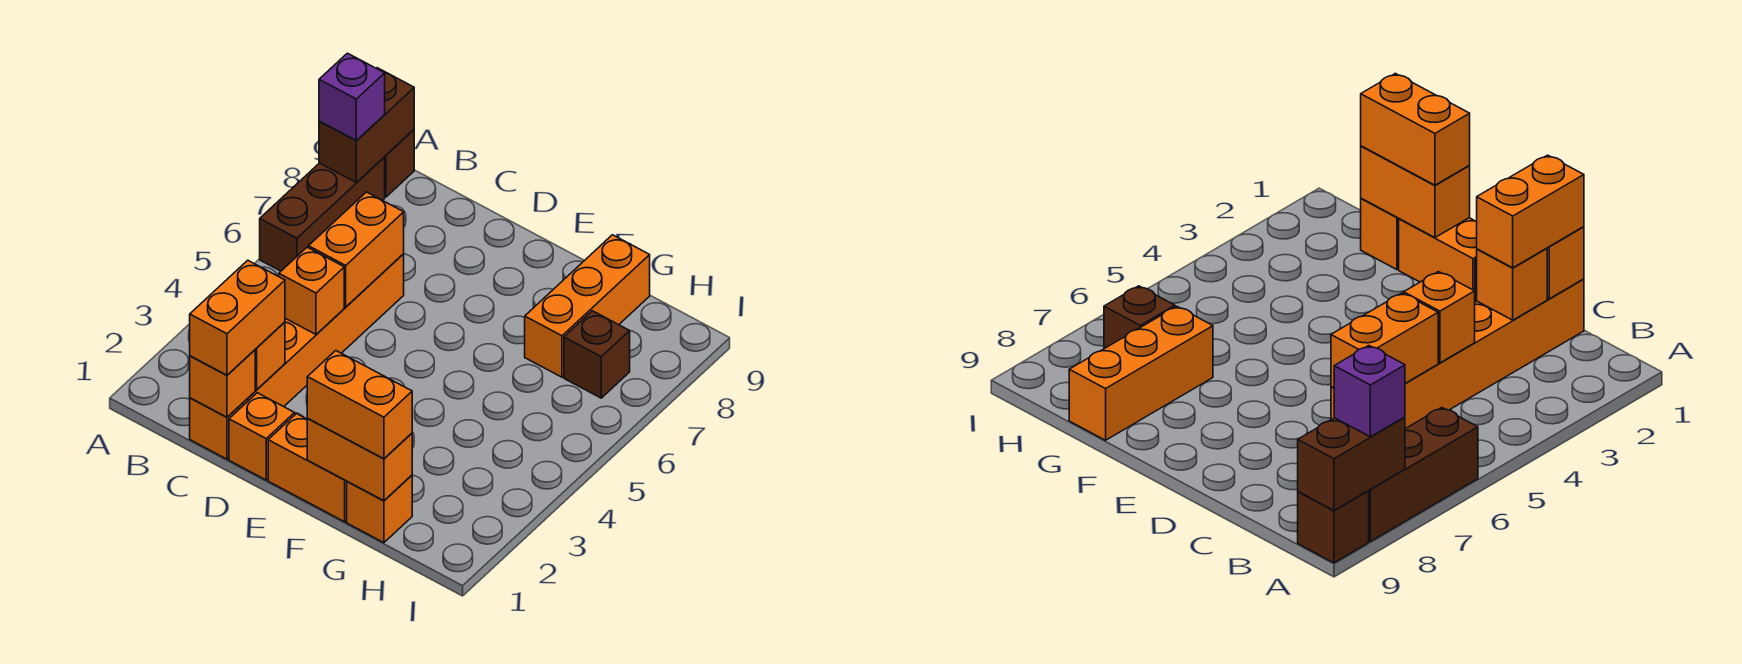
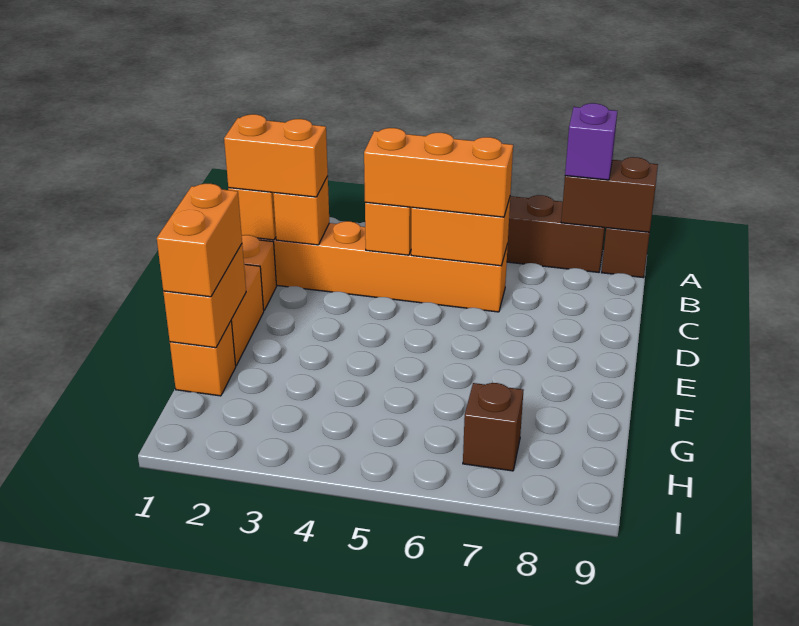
orange 1x3 brick [525,235,650,377] -> orange 1x3 brick moved to [364,128,513,217]

